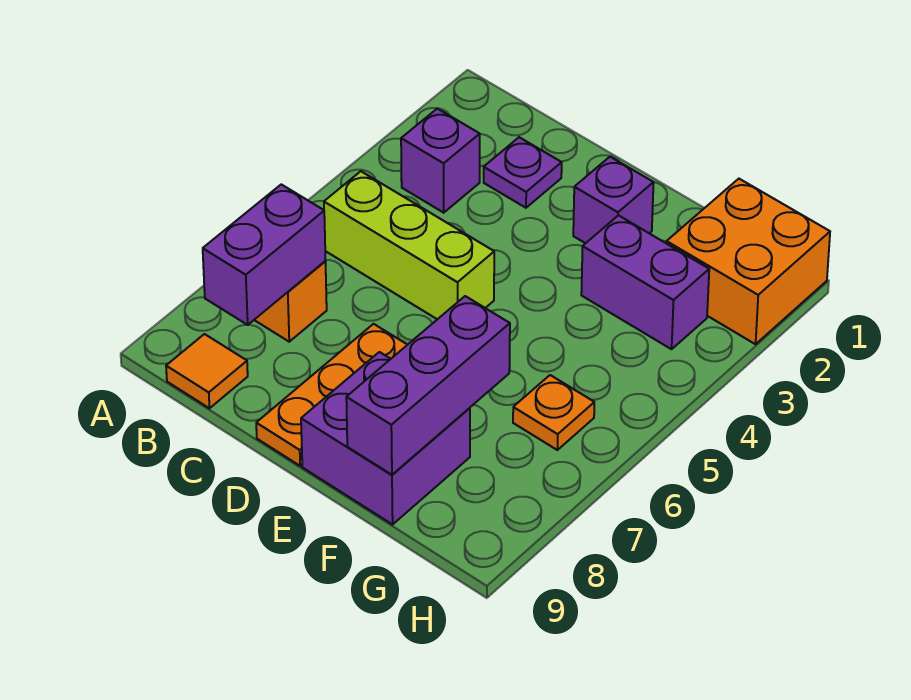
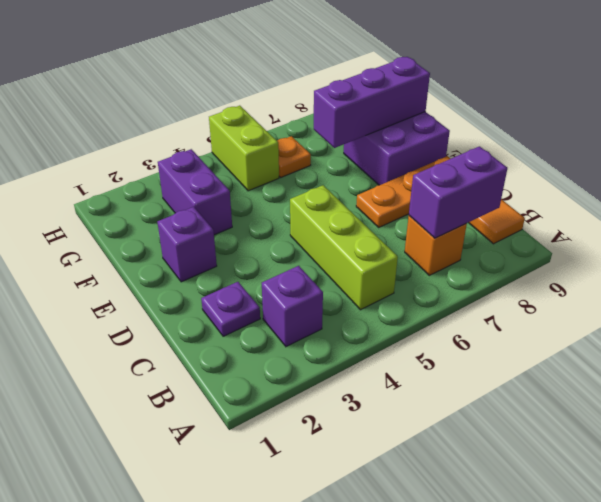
orange 2x2 brick [666,179,830,344] -> none
none -> lime 1x2 brick [209,106,279,191]

